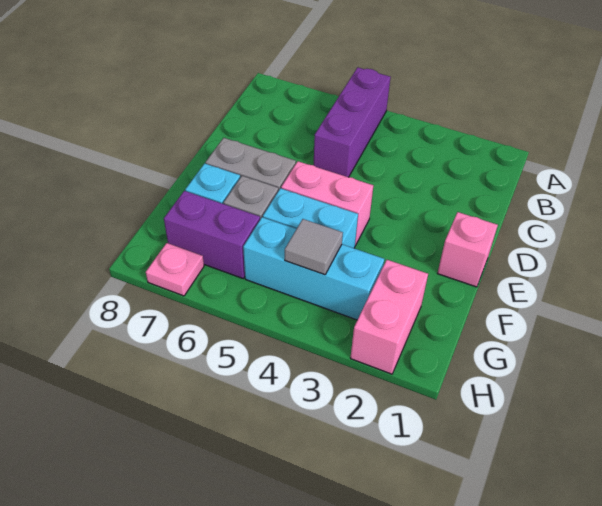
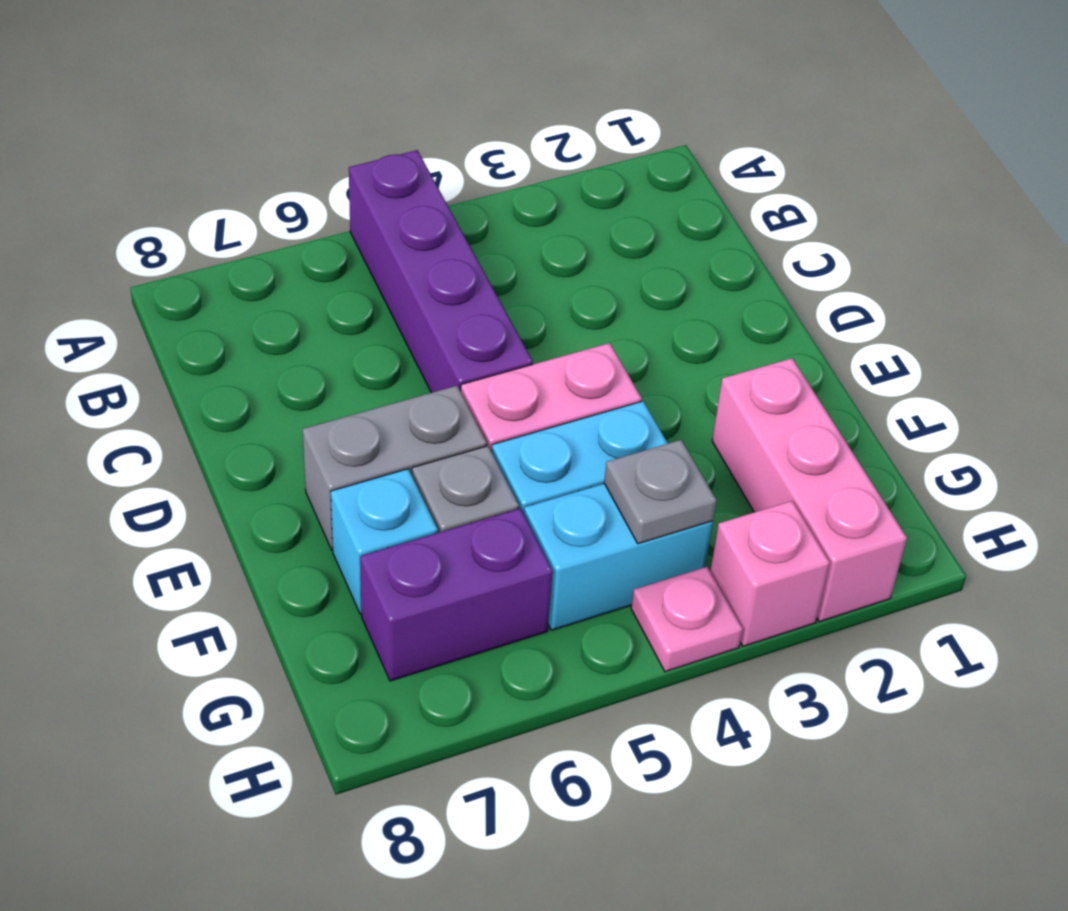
purple 1x3 brick [314,67,391,177] -> purple 1x4 brick [349,150,533,393]
pink 1x1 brick [437,212,498,287] -> pink 1x1 brick moved to [710,501,830,646]
pink 1x2 brick [350,260,428,374] -> pink 1x3 brick [712,358,907,622]
cyan 1x3 brick [243,217,384,320] -> cyan 1x2 brick [524,484,713,630]
grey 1x1 tile [285,219,343,275] -> grey 1x1 plate [604,440,717,544]
pink 1x1 plate [146,243,204,296] -> pink 1x1 plate moved to [631,567,743,672]

